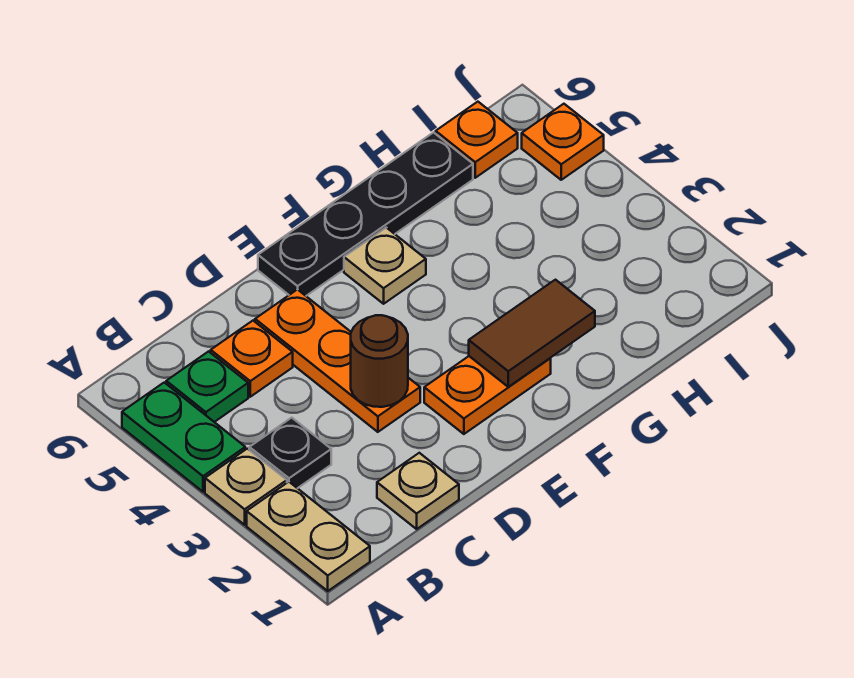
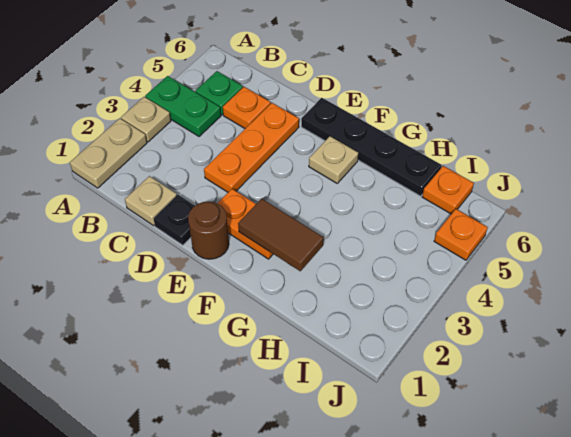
green 1x2 plate [122,383,245,492] -> green 1x2 plate turned to [145,76,221,137]
black 1x1 plate [249,418,331,488] -> black 1x1 plate moved to [154,195,195,245]
brown 1x1 round brick [351,315,408,407] -> brown 1x1 round brick moved to [188,201,229,259]

